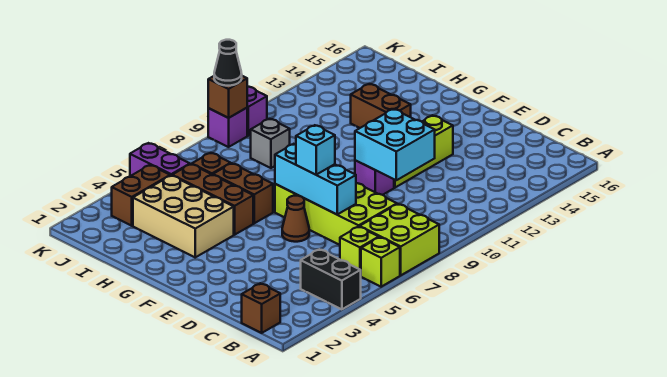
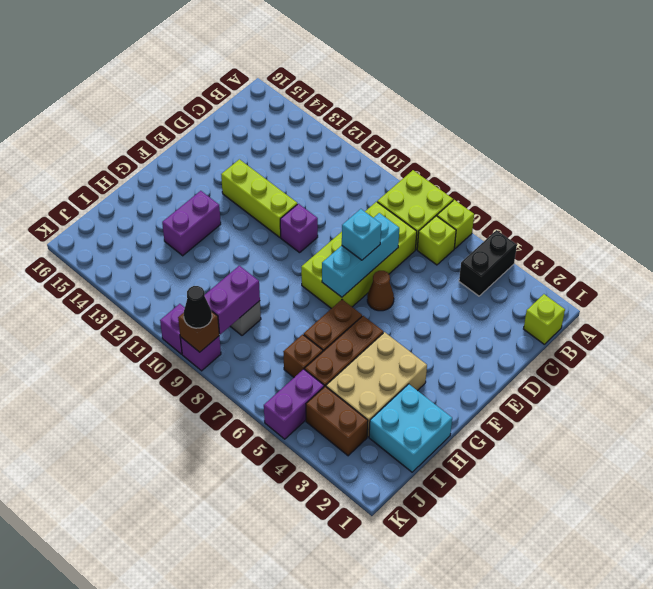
brown 1x1 brick [242,283,280,333] -> lime 1x1 brick [524,294,565,344]
cyan 2x2 brick [355,109,435,180] -> cyan 2x2 brick moved to [369,384,452,472]
brown 1x2 brick [351,84,411,128] -> purple 1x2 brick [162,191,221,256]
none -> purple 1x2 brick [205,266,260,334]

